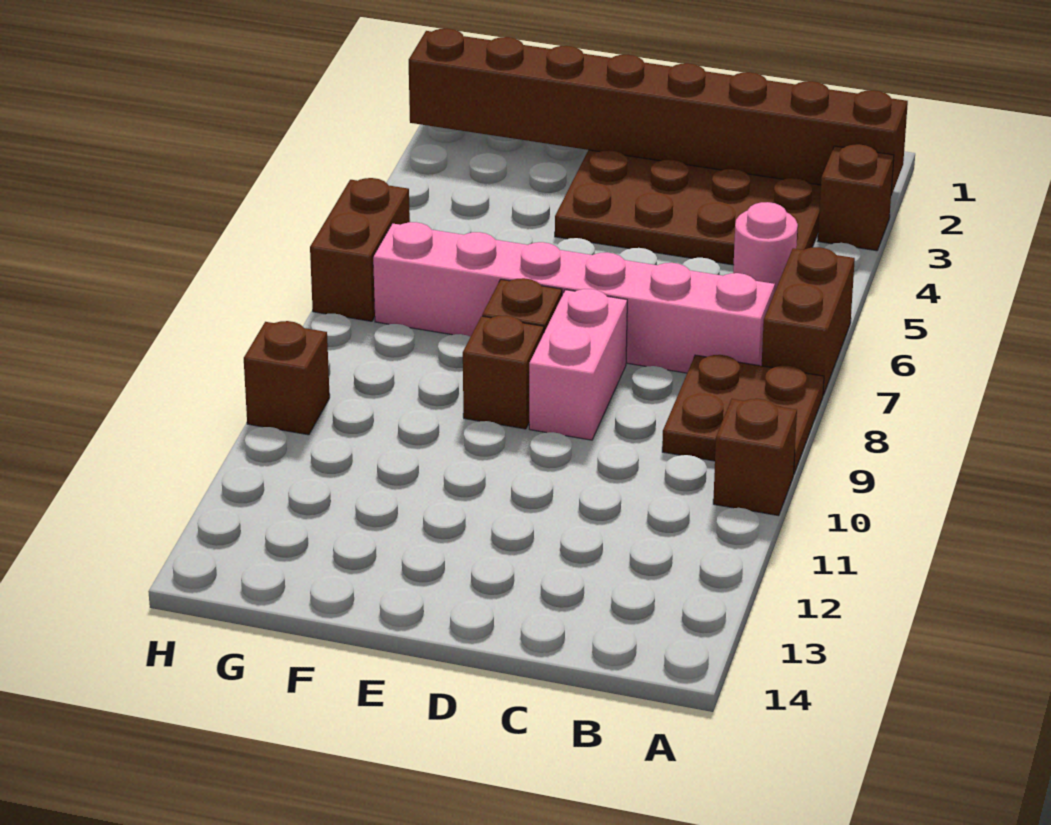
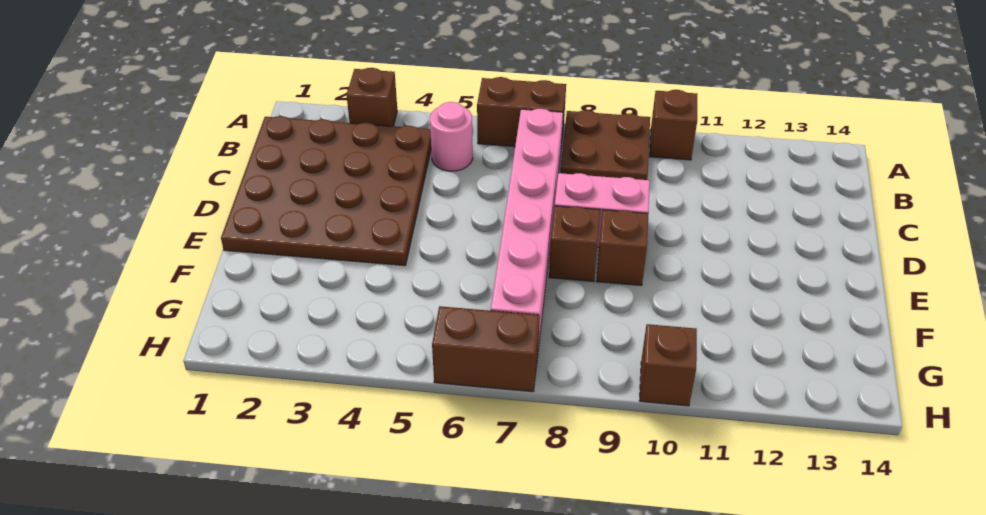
brown 1x8 brick [409,28,908,195] -> none

